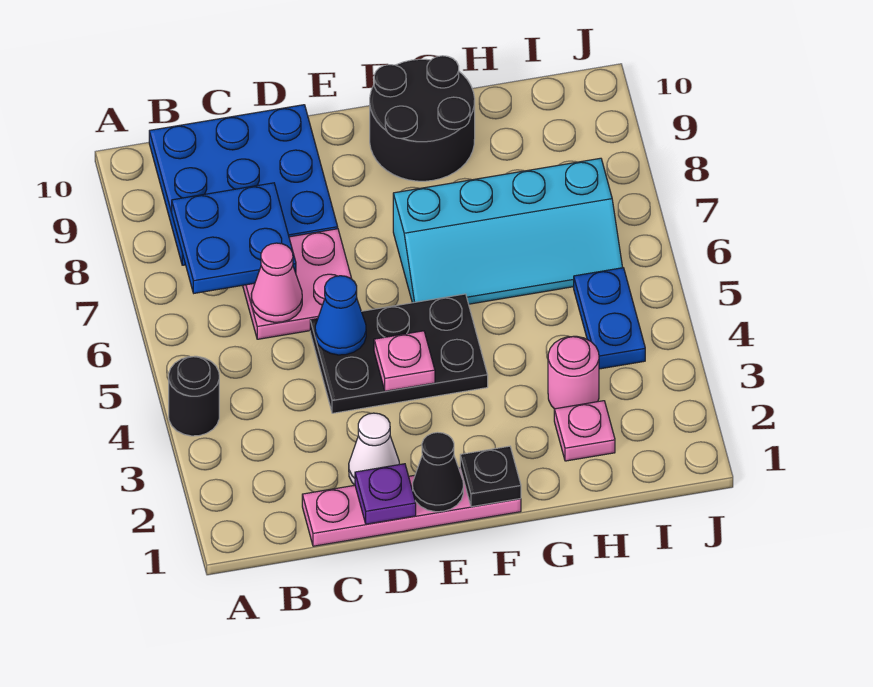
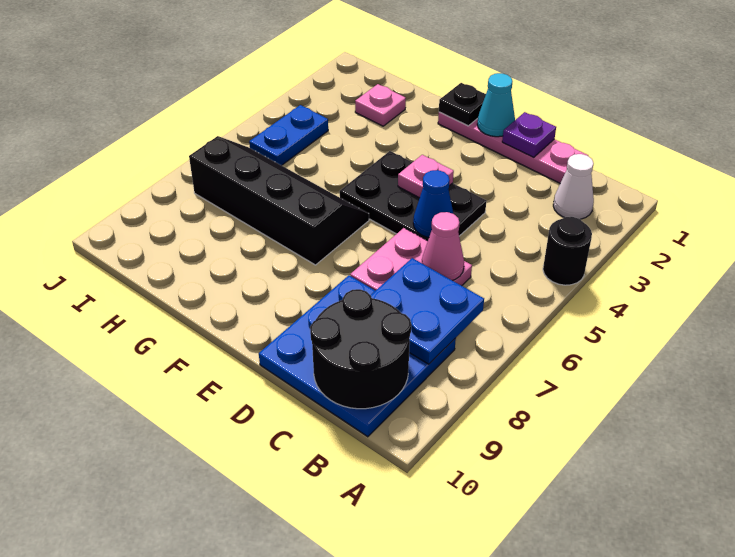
white 1x1 cone [349,413,399,485] -> white 1x1 cone moved to [553,154,594,219]
black 1x1 cone [413,432,463,512] -> cyan 1x1 cone [477,73,515,137]
cyan 2x4 slope [393,158,623,304] -> black 2x4 slope [189,136,369,265]
black 2x2 round brick [370,56,475,181] -> black 2x2 round brick moved to [310,289,411,409]
pink 1x1 round brick [548,336,599,409] -> none

